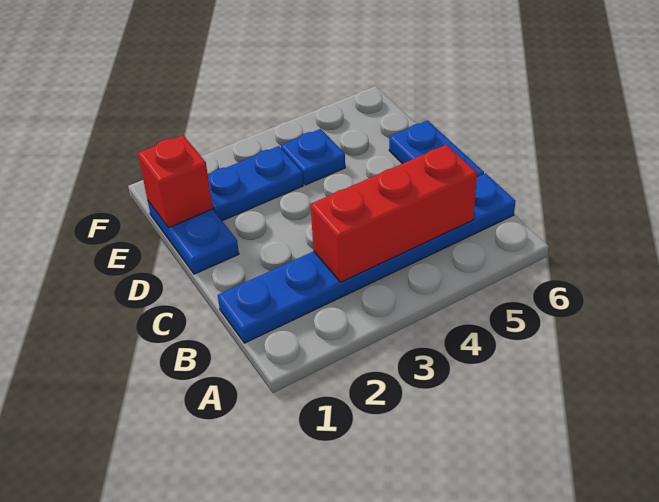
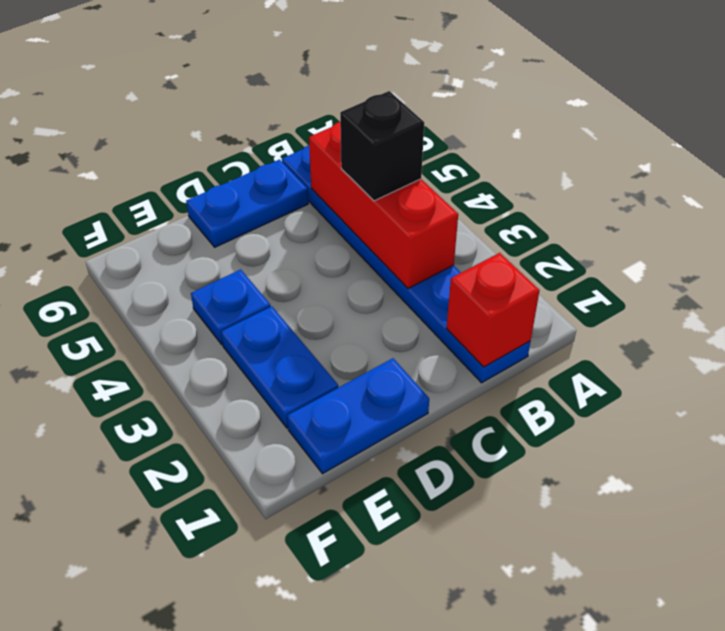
none -> black 1x1 brick [340,91,424,201]
red 1x1 brick [138,135,213,228] -> red 1x1 brick moved to [447,253,540,367]

